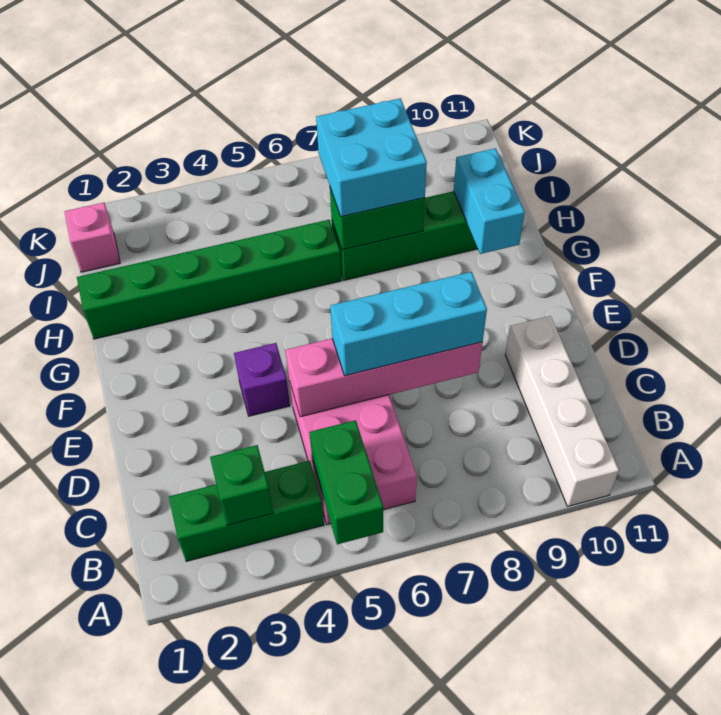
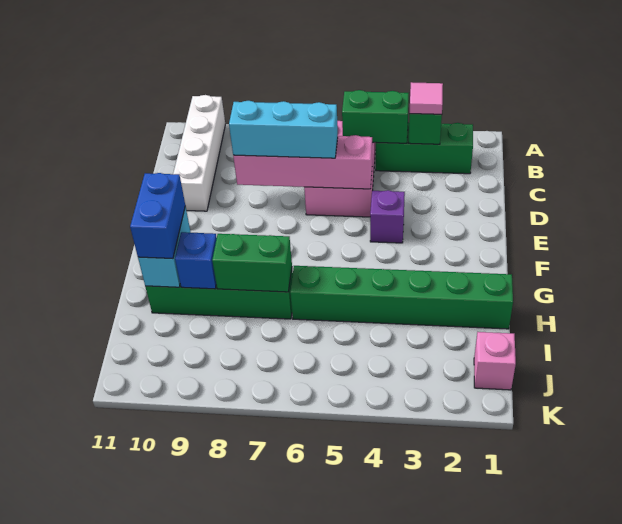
green 1x2 brick [309,420,383,544] -> green 1x2 brick turned to [342,90,409,143]
none -> pink 1x1 tile [410,82,443,114]
none -> blue 1x2 brick [130,173,185,259]
cyan 2x2 brick [316,98,427,217] -> none
none -> blue 1x1 brick [175,232,217,289]

